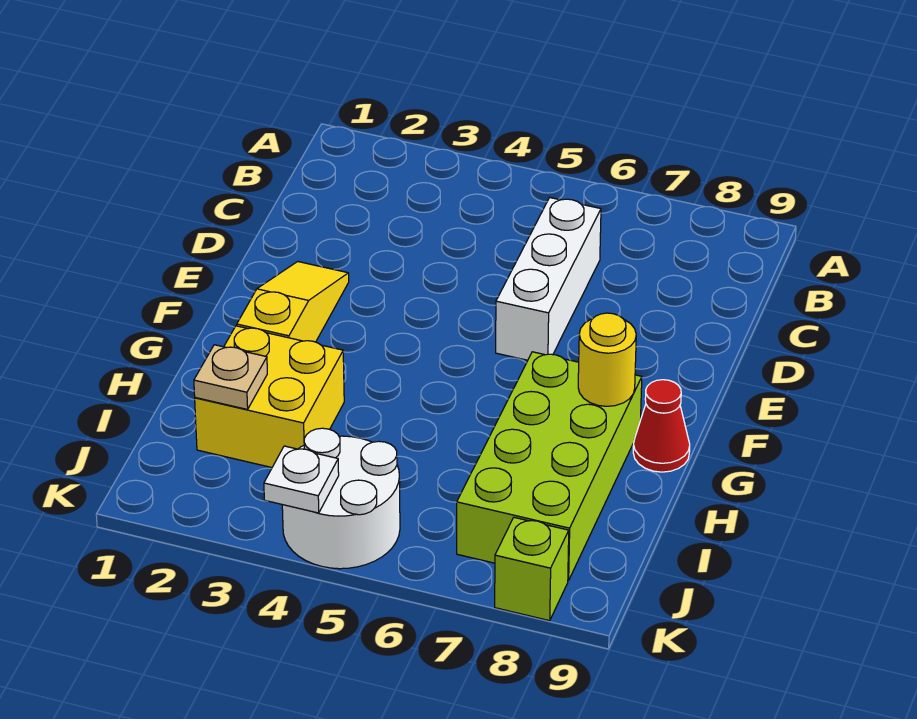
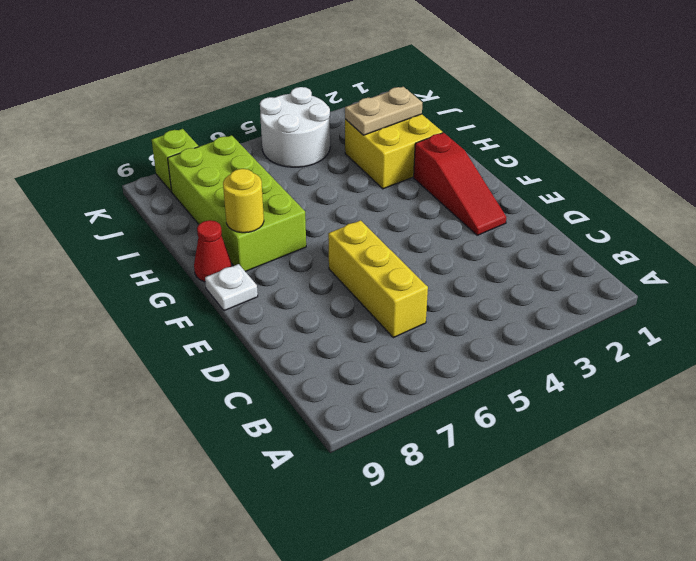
white 1x3 brick [496,198,601,360] -> yellow 1x3 brick [328,220,428,338]
yellow 1x3 slope [237,262,349,342] -> red 1x3 slope [414,133,506,235]
tan 1x1 plate [194,345,267,409] -> tan 1x2 plate [345,87,422,135]
white 1x1 plate [264,446,339,513] -> white 1x1 plate moved to [205,264,258,311]

